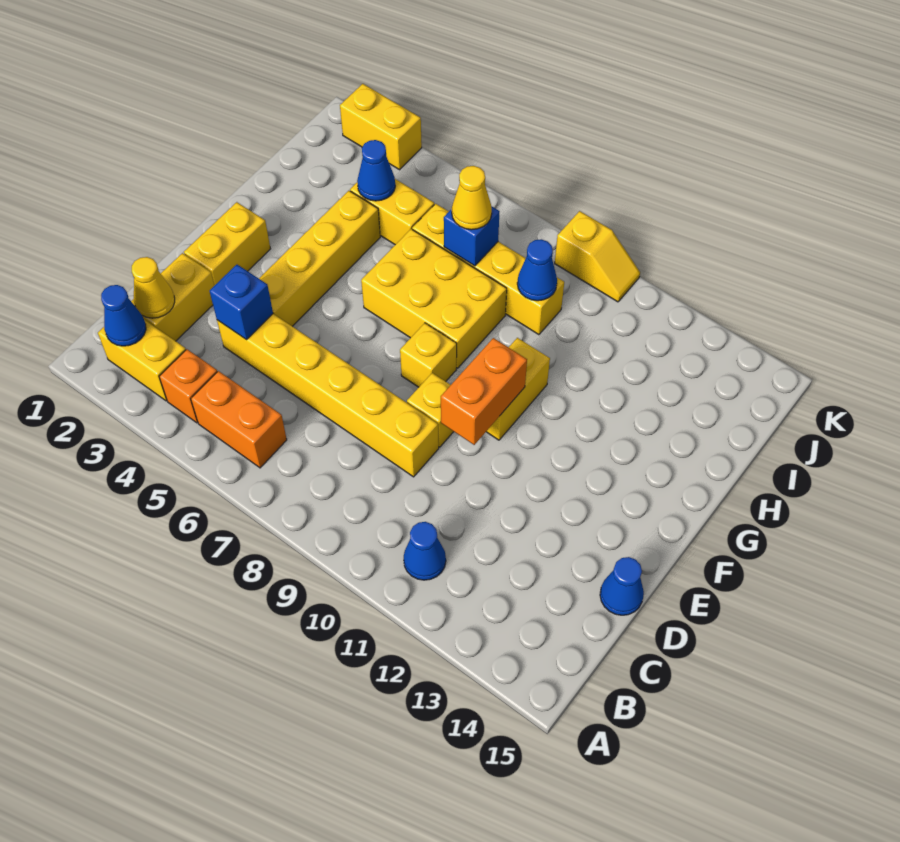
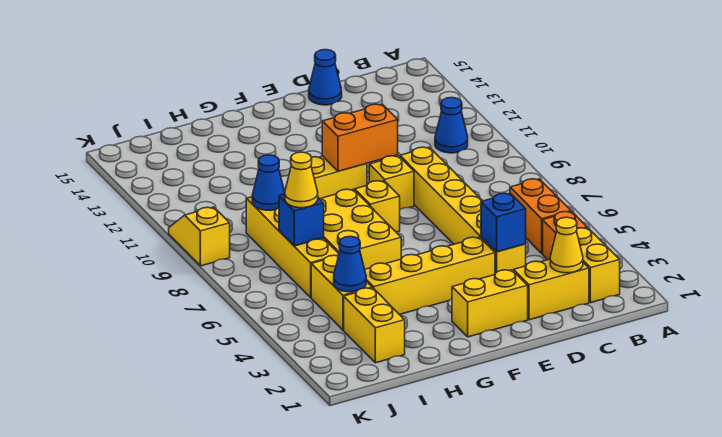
blue 1x1 cone [101,285,146,346] -> none
yellow 1x2 brick [340,84,422,170] -> yellow 1x2 brick moved to [344,288,405,363]

